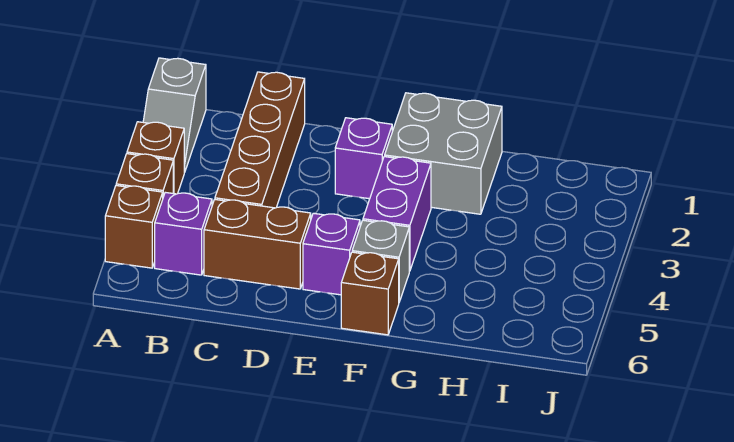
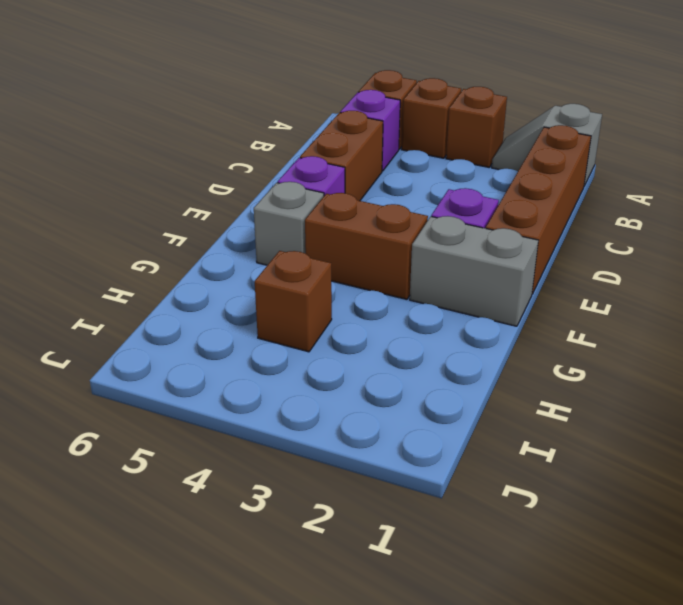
brown 1x4 brick [215,72,305,208] -> brown 1x4 brick turned to [486,125,591,294]
grey 2x2 brick [385,93,502,214] -> grey 1x2 brick [410,216,538,326]
purple 1x2 brick [363,157,431,271] -> brown 1x2 brick [305,193,428,299]
brown 1x1 brick [341,252,399,335] -> brown 1x1 brick moved to [255,251,332,352]

